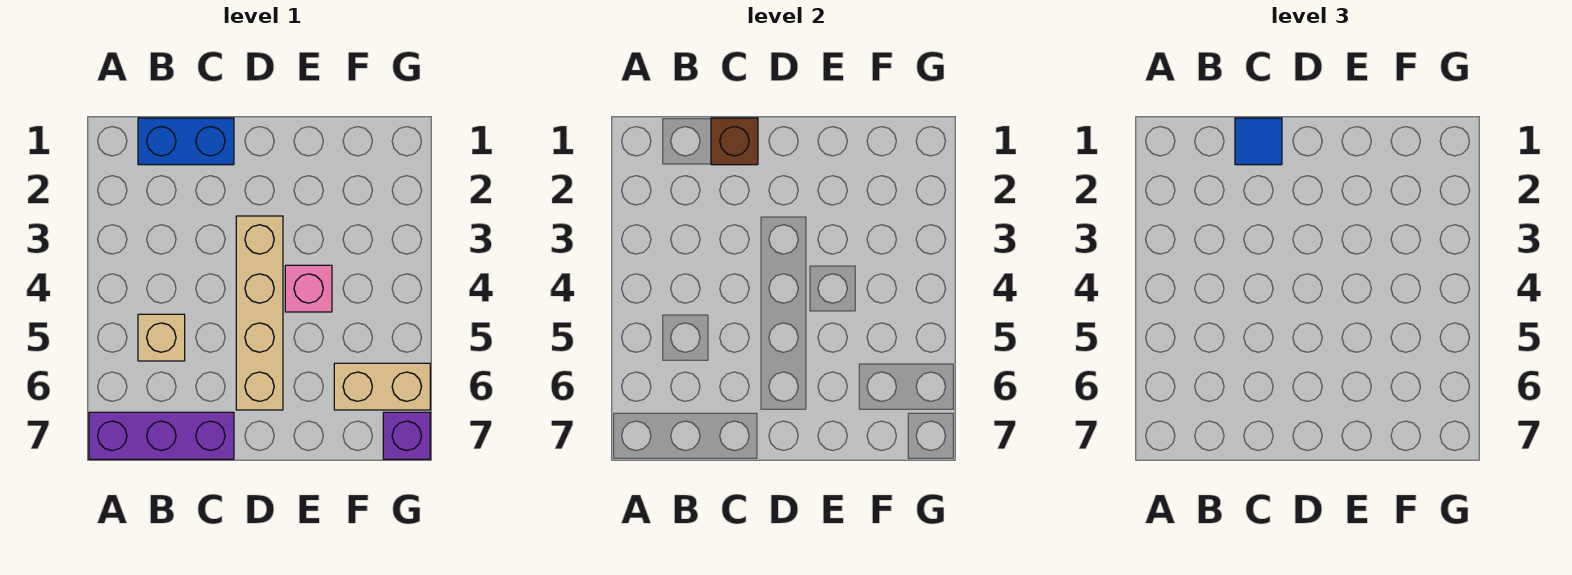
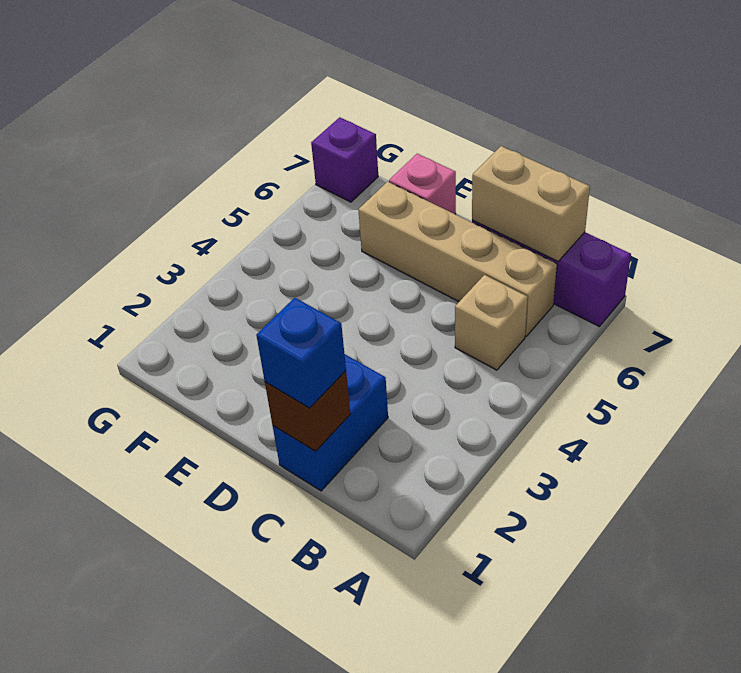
blue 1x2 brick [138,118,234,165] -> blue 1x2 brick turned to [273,355,388,491]
blue 1x1 tile [1235,118,1282,165] -> blue 1x1 brick [256,298,346,408]
tan 1x4 brick [236,216,283,410] -> tan 1x4 brick turned to [358,182,557,336]
pink 1x1 brick [285,265,332,312] -> pink 1x1 brick moved to [389,154,456,214]
tan 1x2 brick [334,363,430,410] -> tan 1x2 brick moved to [472,146,590,261]

